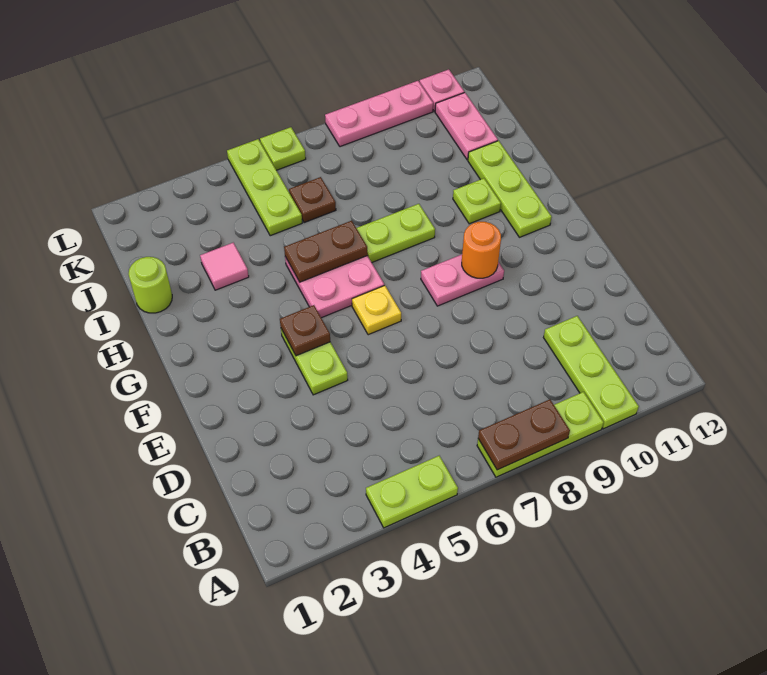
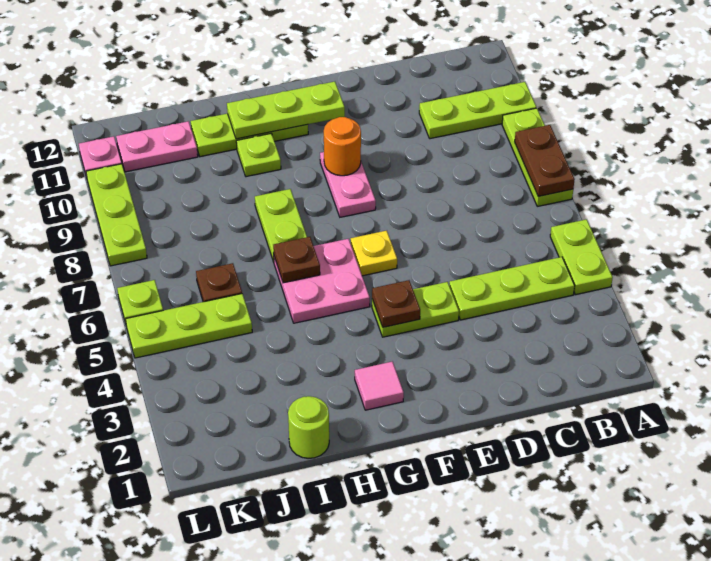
none -> lime 1x3 plate [449,257,574,320]
none -> lime 1x3 plate [227,82,345,139]
brown 1x2 plate [284,221,368,282] -> brown 1x1 plate [273,237,320,283]
pink 1x1 tile [200,243,249,290] -> pink 1x1 tile moved to [355,362,404,410]
pink 1x3 plate [325,81,433,147] -> lime 1x3 plate [86,164,147,266]

